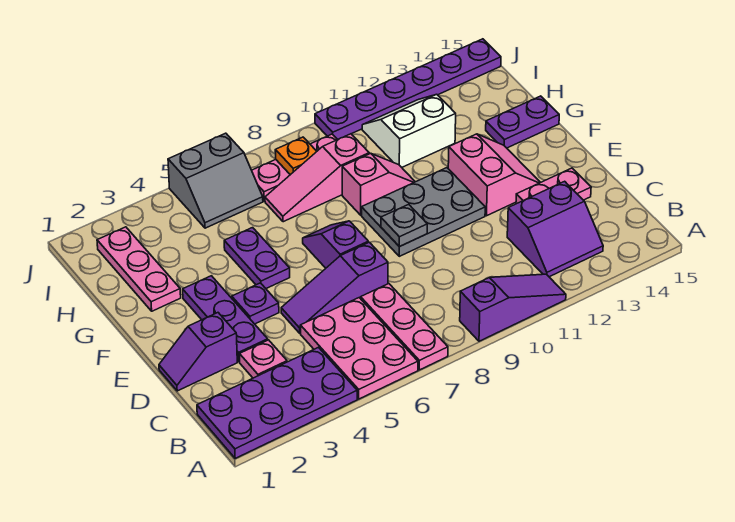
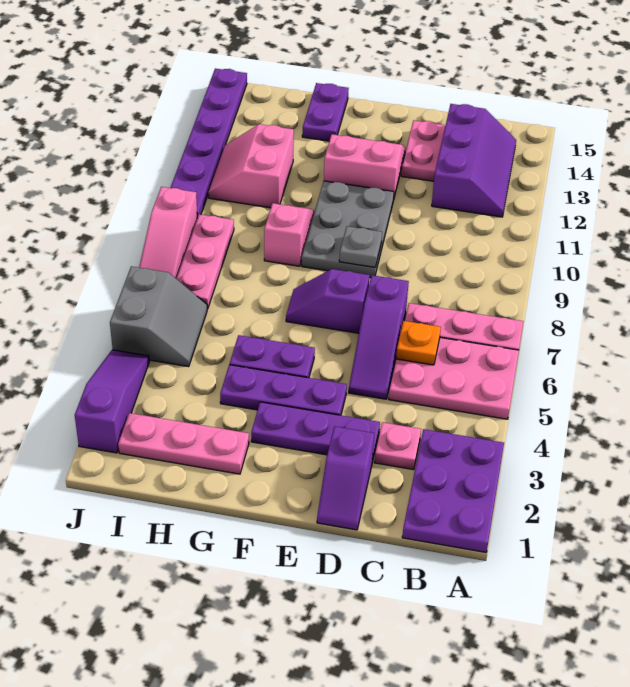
purple 2x4 plate [197,347,357,458] -> purple 2x3 plate [402,429,504,552]
purple 1x3 slope [460,274,566,341] -> purple 1x3 slope moved to [75,350,149,453]
purple 2x2 slope [507,181,603,277] -> purple 2x3 slope [432,104,516,217]
purple 1x1 plate [232,283,279,324] -> purple 1x3 plate [220,365,347,415]
pink 1x3 slope [265,134,369,222] -> pink 1x3 slope moved to [139,187,197,278]
white 2x2 slope [362,94,456,167] -> pink 2x2 slope [208,124,294,208]
orange 1x1 plate [275,137,317,175] -> orange 1x1 plate moved to [396,321,441,365]

